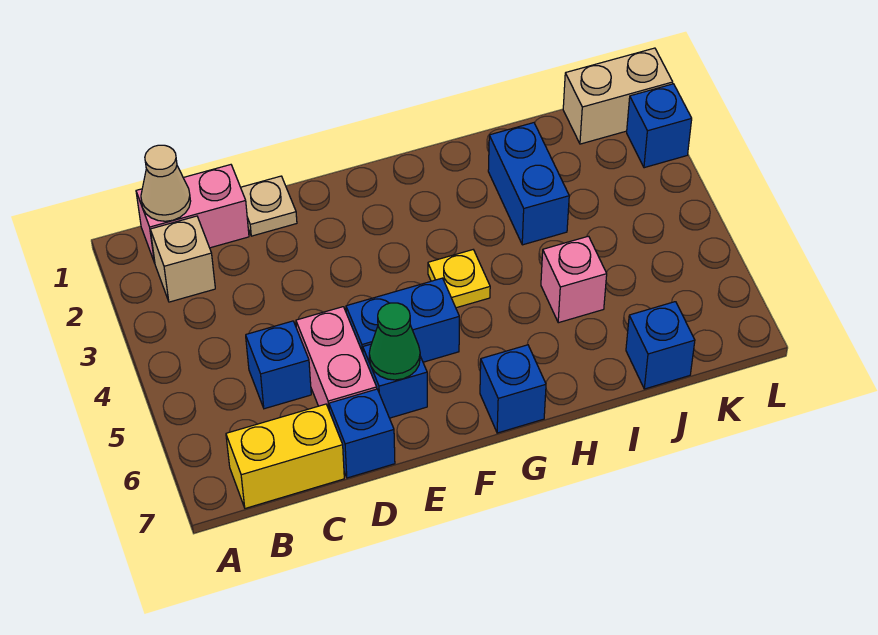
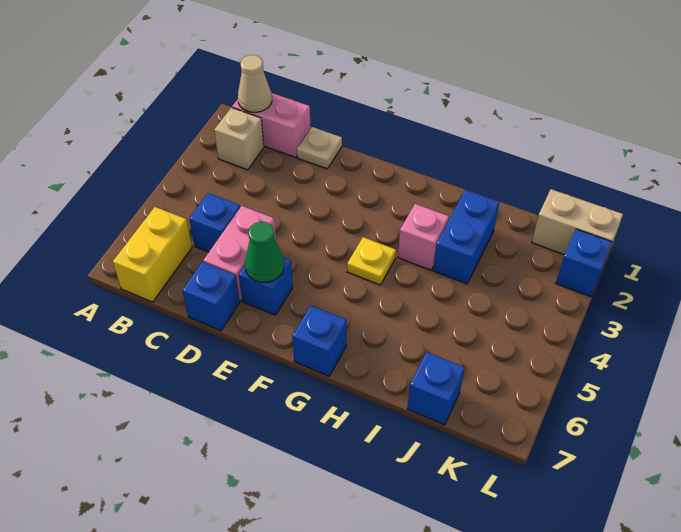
yellow 1x2 brick [226,404,344,508] -> yellow 1x2 brick turned to [113,207,192,302]
blue 1x2 brick [346,278,459,362] -> none
pink 1x1 brick [541,236,607,323] -> pink 1x1 brick moved to [398,204,449,270]

